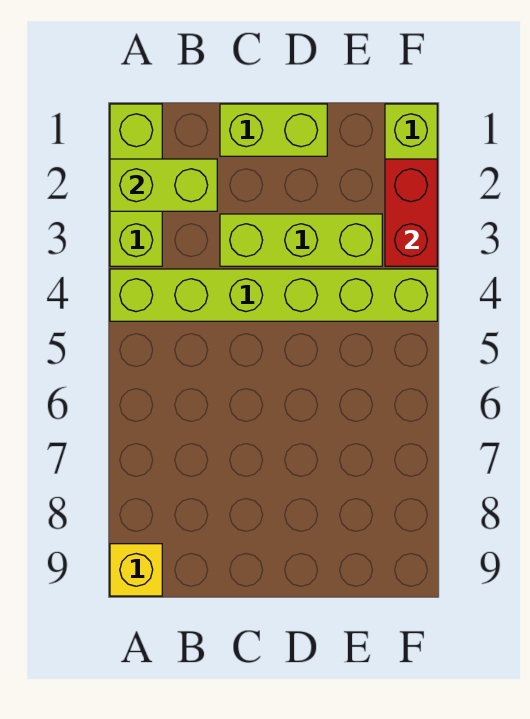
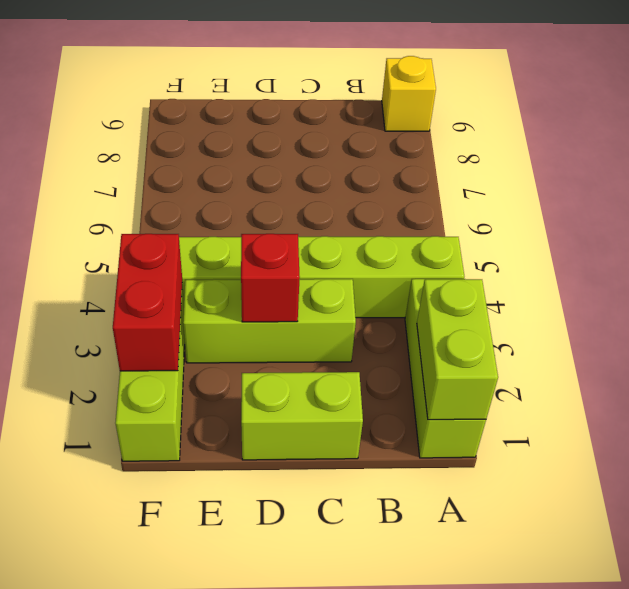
lime 1x2 brick [110,159,217,211] -> lime 1x2 brick turned to [417,279,498,420]
none -> red 1x1 brick [241,234,300,322]

